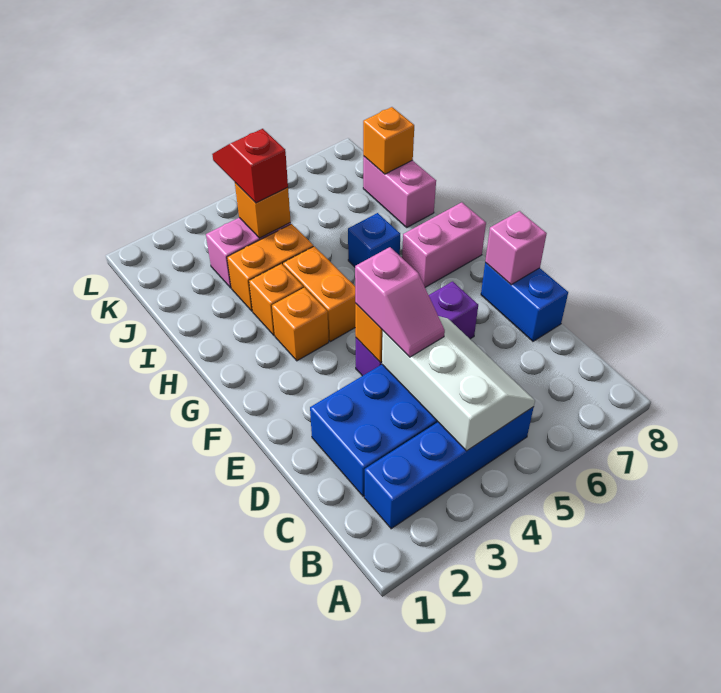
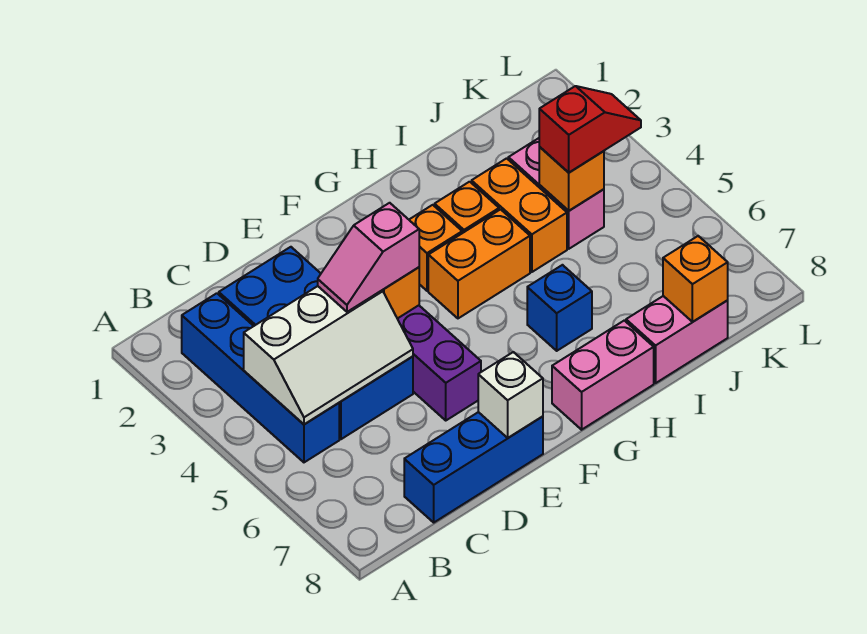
blue 1x2 brick [481,263,568,341] -> blue 1x3 brick [404,412,543,522]
pink 1x1 brick [485,211,547,285] -> white 1x1 brick [478,352,543,438]
pink 1x2 brick [402,202,486,287] -> pink 1x2 brick turned to [552,321,654,430]

